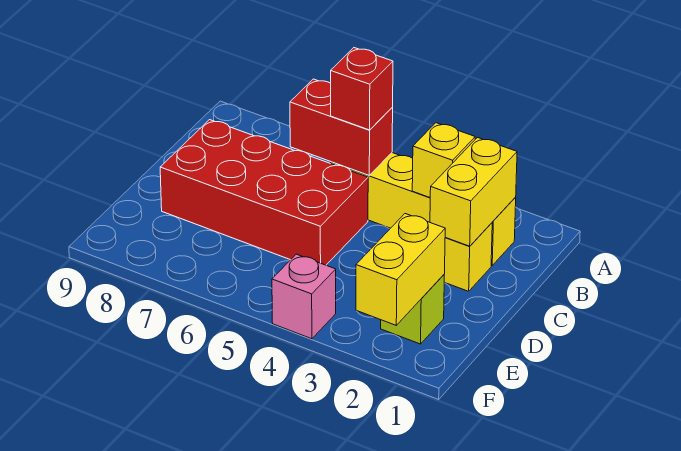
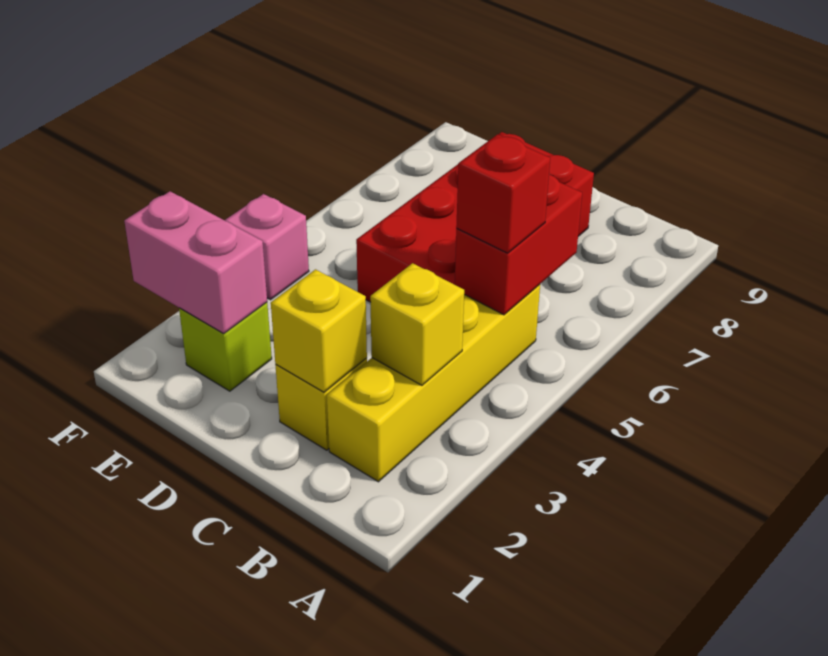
yellow 1x2 brick [430,137,517,246] -> yellow 1x1 brick [271,269,367,392]
yellow 1x2 brick [356,214,445,325] -> pink 1x2 brick [124,191,267,333]

